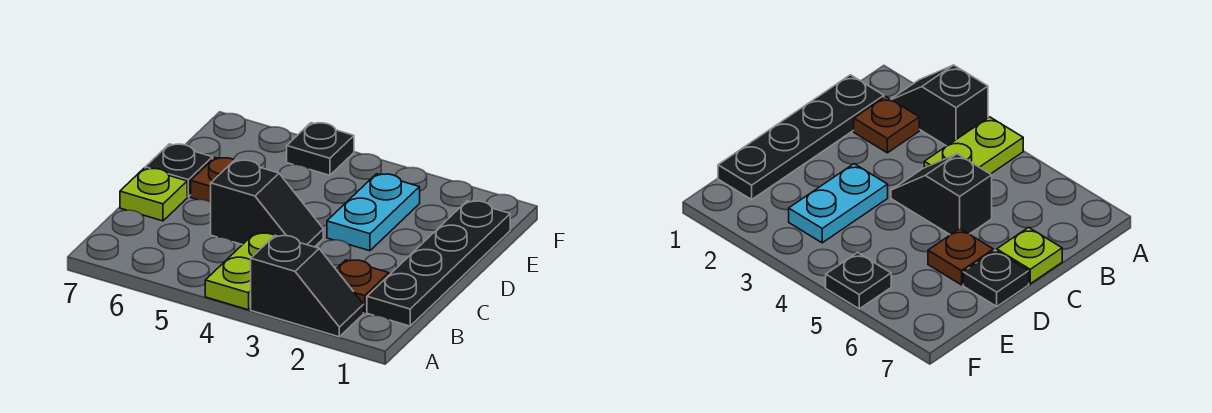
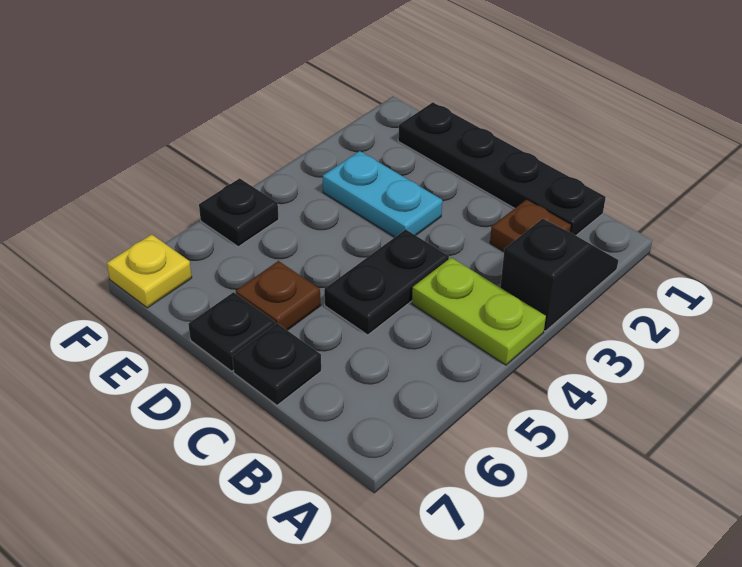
black 1x2 slope [211,160,323,247] -> black 1x2 plate [324,229,449,335]
lime 1x1 plate [120,168,187,221] -> black 1x1 plate [232,323,321,405]
none -> yellow 1x1 plate [107,234,192,308]

